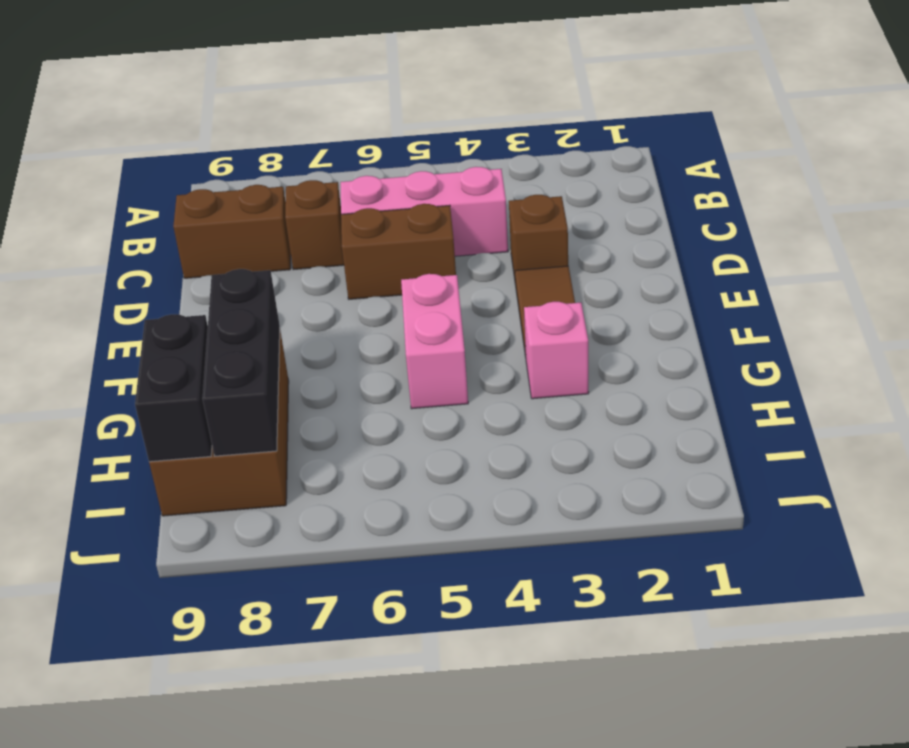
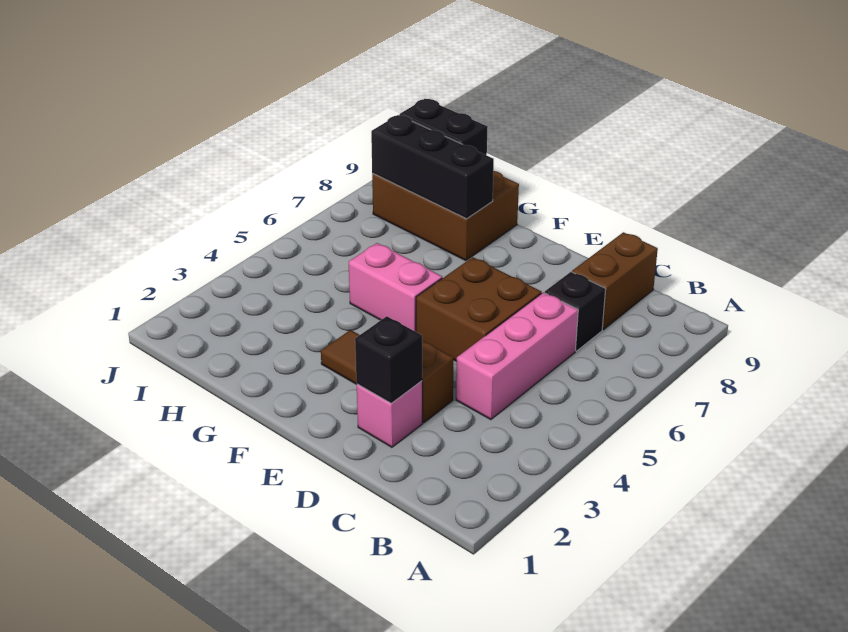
brown 1x1 brick [285,180,344,270] -> black 1x1 brick [545,272,606,351]
none -> black 1x1 brick [355,316,422,403]
brown 1x2 brick [341,204,456,299] -> brown 2x2 brick [416,257,542,361]
pink 1x1 brick [524,302,589,399] -> pink 1x1 brick moved to [357,381,422,447]

